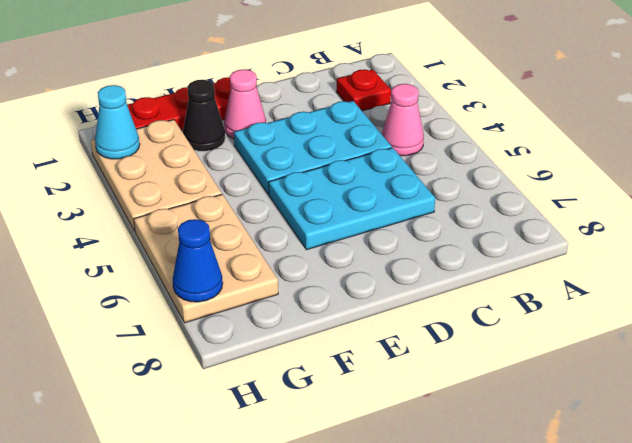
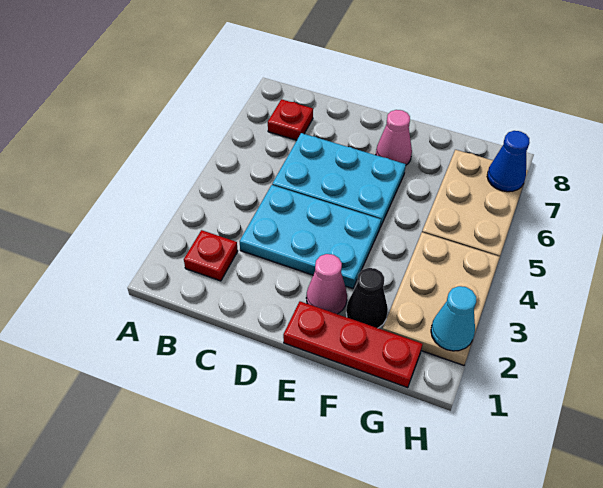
pink 1x1 cone [382,84,424,156] -> pink 1x1 cone moved to [376,110,412,165]
none -> red 1x1 plate [268,99,313,140]

